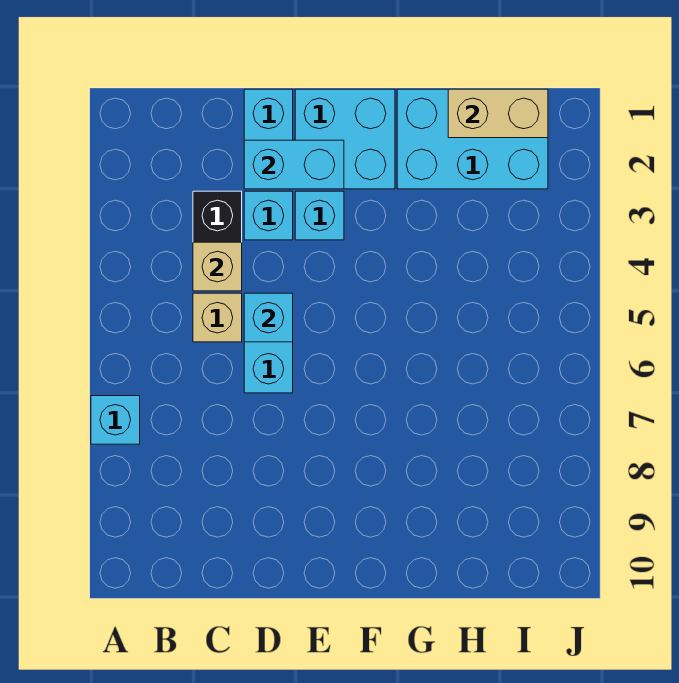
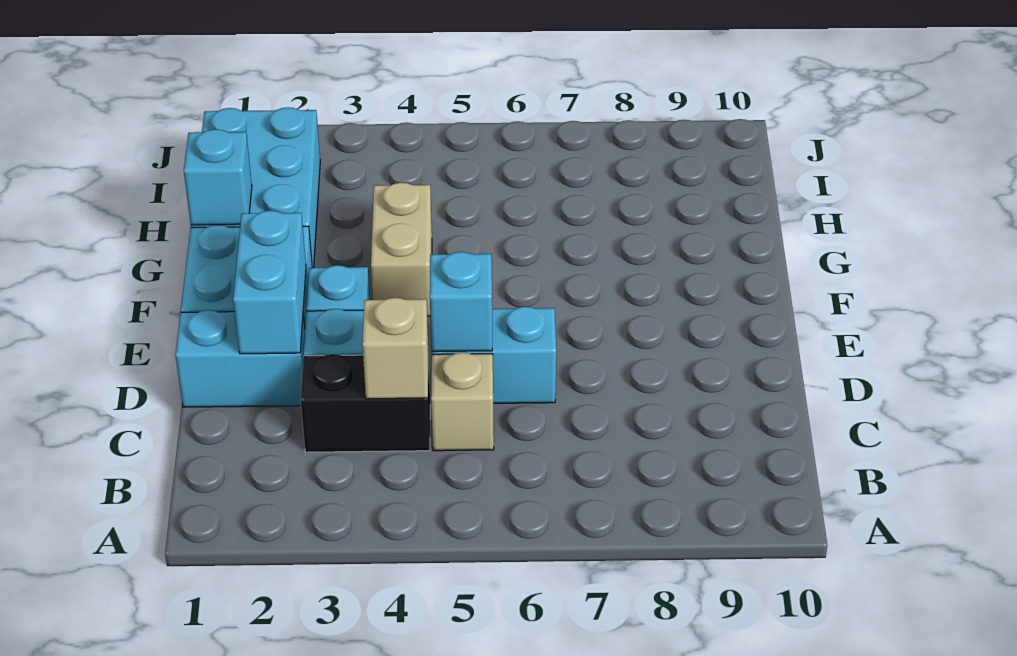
cyan 1x1 brick [91,396,140,444] -> cyan 1x1 brick moved to [184,129,252,225]
tan 1x2 brick [448,89,548,138] -> tan 1x2 brick moved to [371,183,432,316]

